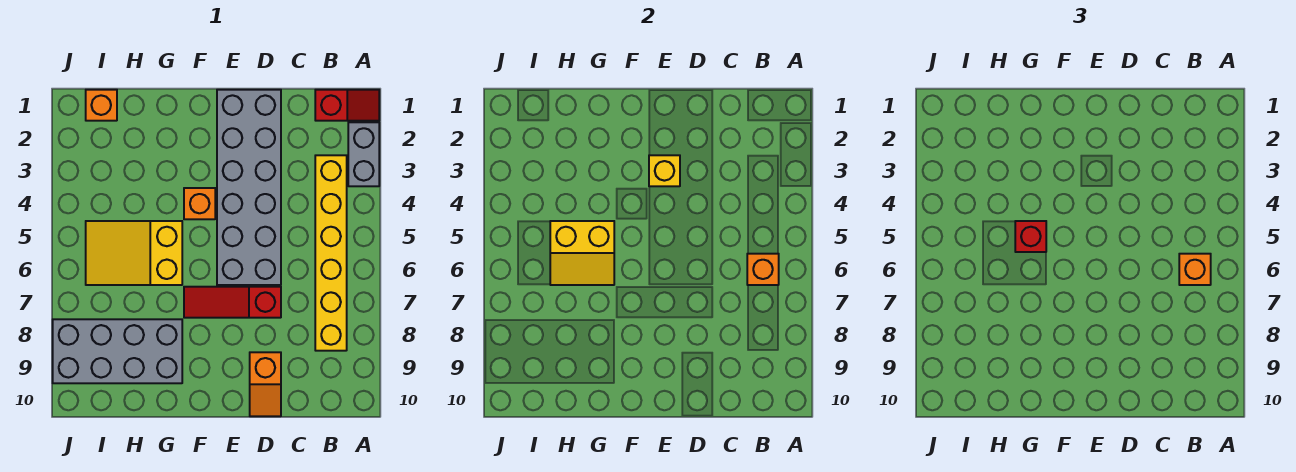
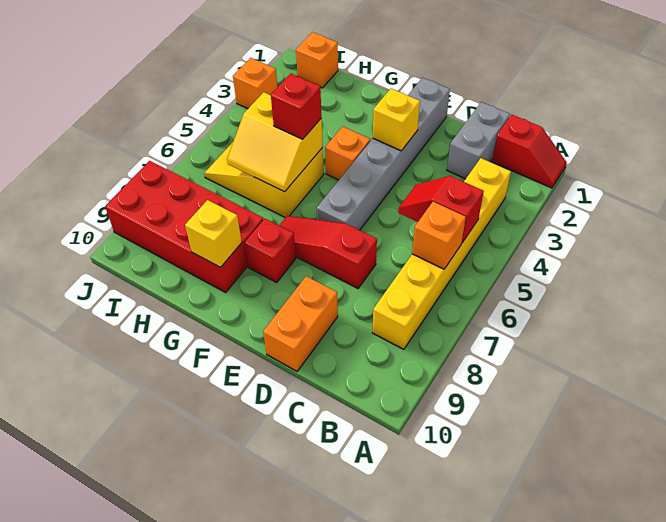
grey 1x2 brick [348,122,379,186] -> grey 1x2 brick moved to [447,102,510,179]
none -> red 1x2 slope [398,176,484,242]
orange 1x1 brick [1179,254,1211,285] -> orange 1x1 brick moved to [233,58,277,109]
grey 2x6 brick [217,90,281,285] -> grey 1x6 brick [317,78,450,230]
orange 1x2 slope [250,352,281,416] -> orange 1x2 brick [263,276,338,371]
none -> red 1x1 brick [244,219,296,282]
grey 2x4 brick [53,319,182,383] -> red 2x4 brick [105,161,263,292]
none -> yellow 1x1 brick [185,200,242,267]

